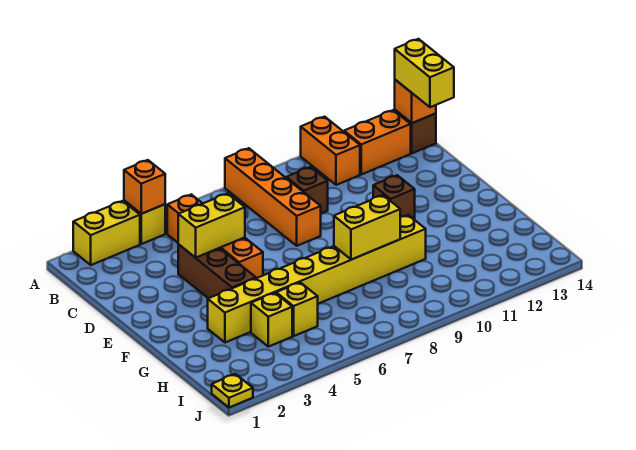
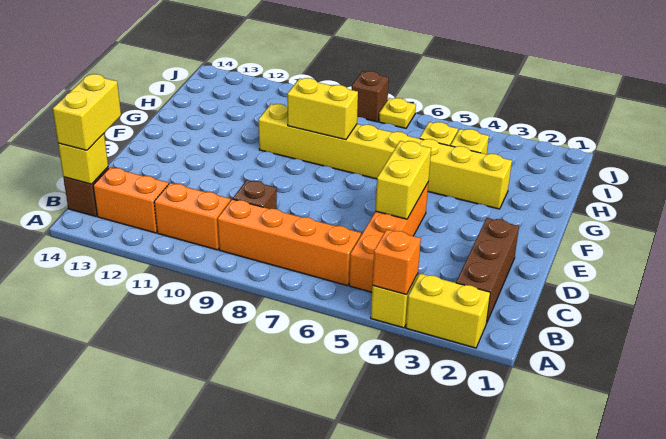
orange 1x4 brick [225,148,321,246] -> orange 1x4 brick turned to [218,199,361,286]
orange 1x2 brick [301,117,360,185] -> orange 1x2 brick turned to [154,183,231,250]
orange 1x1 brick [395,80,436,123] -> yellow 1x1 brick [58,134,108,184]
brown 1x3 brick [178,245,256,298] -> brown 1x3 brick moved to [456,218,519,324]
yellow 1x2 brick [178,193,245,258] -> yellow 1x2 brick turned to [375,141,431,219]
brown 1x1 brick [373,175,415,219] -> brown 1x1 brick moved to [352,71,389,122]
yellow 1x1 plate [212,374,253,407] -> yellow 1x1 plate moved to [379,98,416,128]

